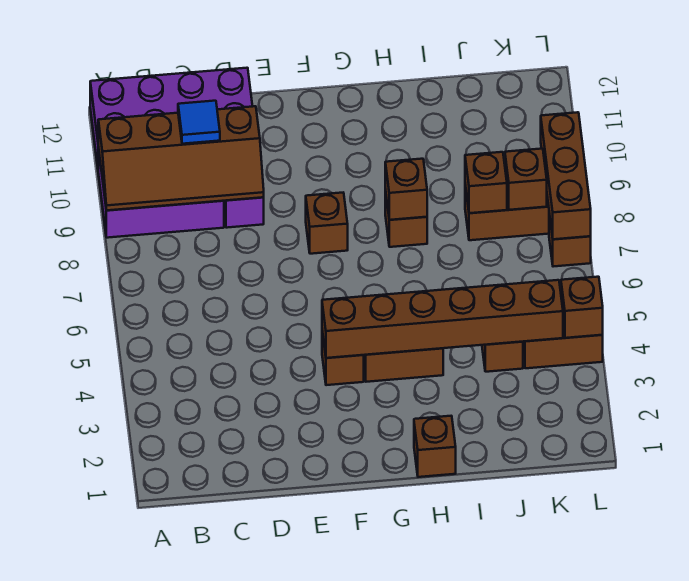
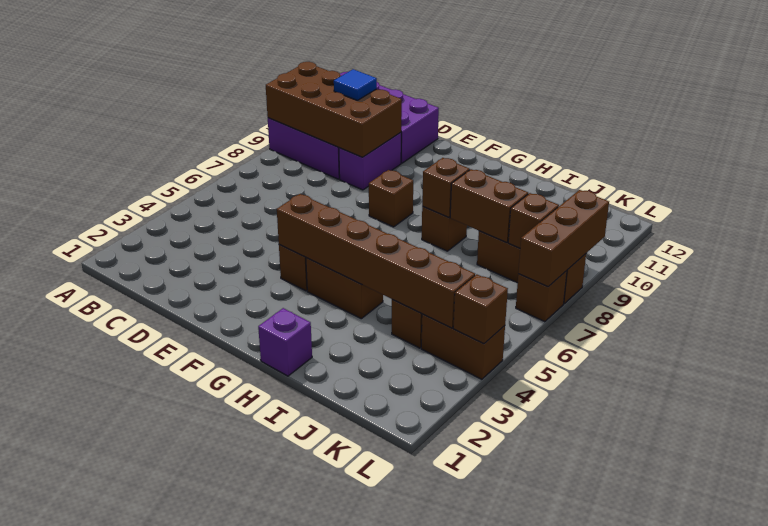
brown 2x4 slope [98,106,264,211] -> brown 2x4 brick [266,62,402,157]
brown 1x1 brick [414,416,456,477] -> purple 1x1 brick [258,308,312,376]
brown 1x1 brick [465,152,507,213] -> brown 1x2 brick [450,169,528,243]

